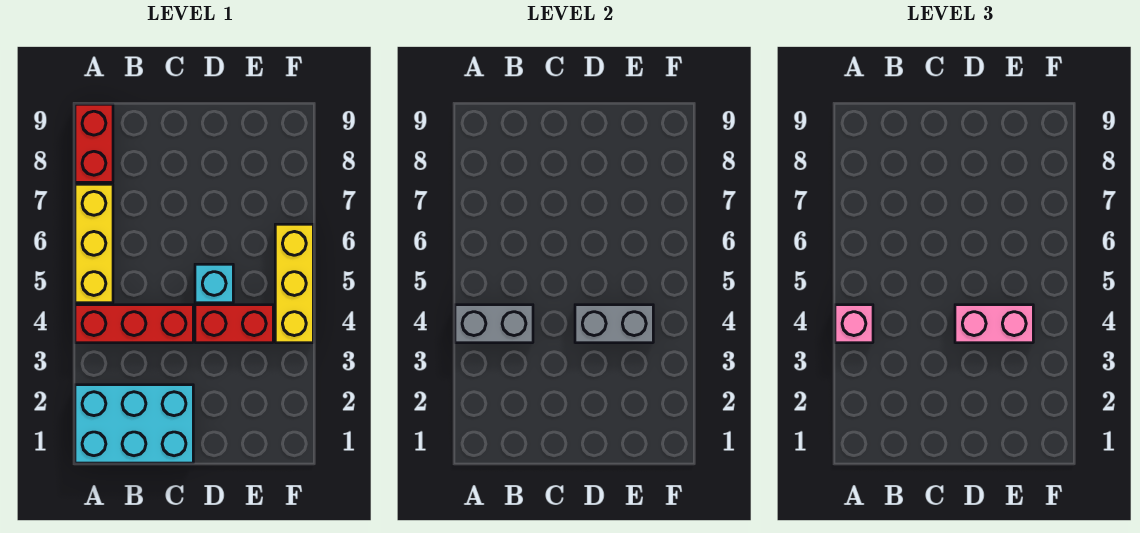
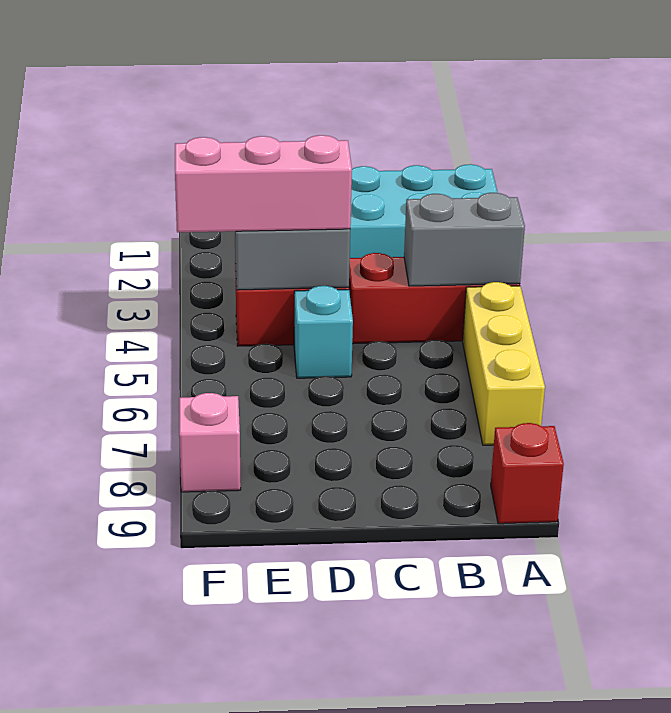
pink 1x1 brick [835,305,873,343] -> pink 1x1 brick moved to [179,393,241,492]
red 1x2 brick [75,104,113,182] -> red 1x1 brick [491,423,564,524]
pink 1x2 brick [955,305,1033,343] -> pink 1x3 brick [175,135,352,232]
yellow 1x3 brick [275,224,313,343] -> none

